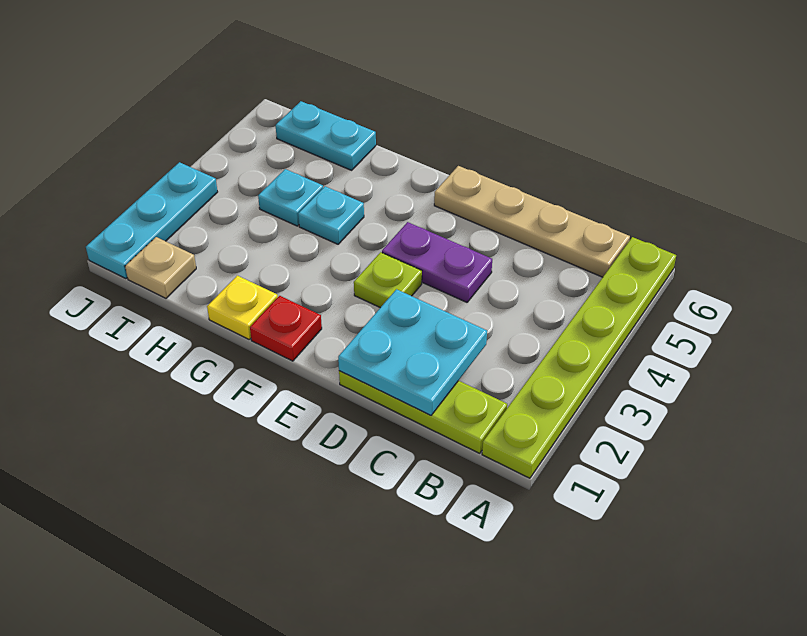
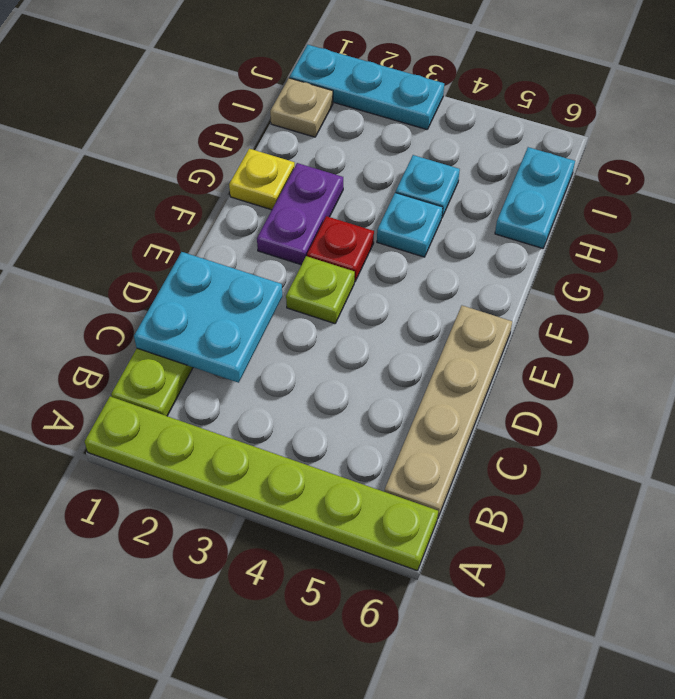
purple 1x2 plate [382,222,492,302] -> purple 1x2 plate moved to [257,163,343,265]
red 1x1 plate [250,296,322,361] -> red 1x1 plate moved to [307,216,374,282]

